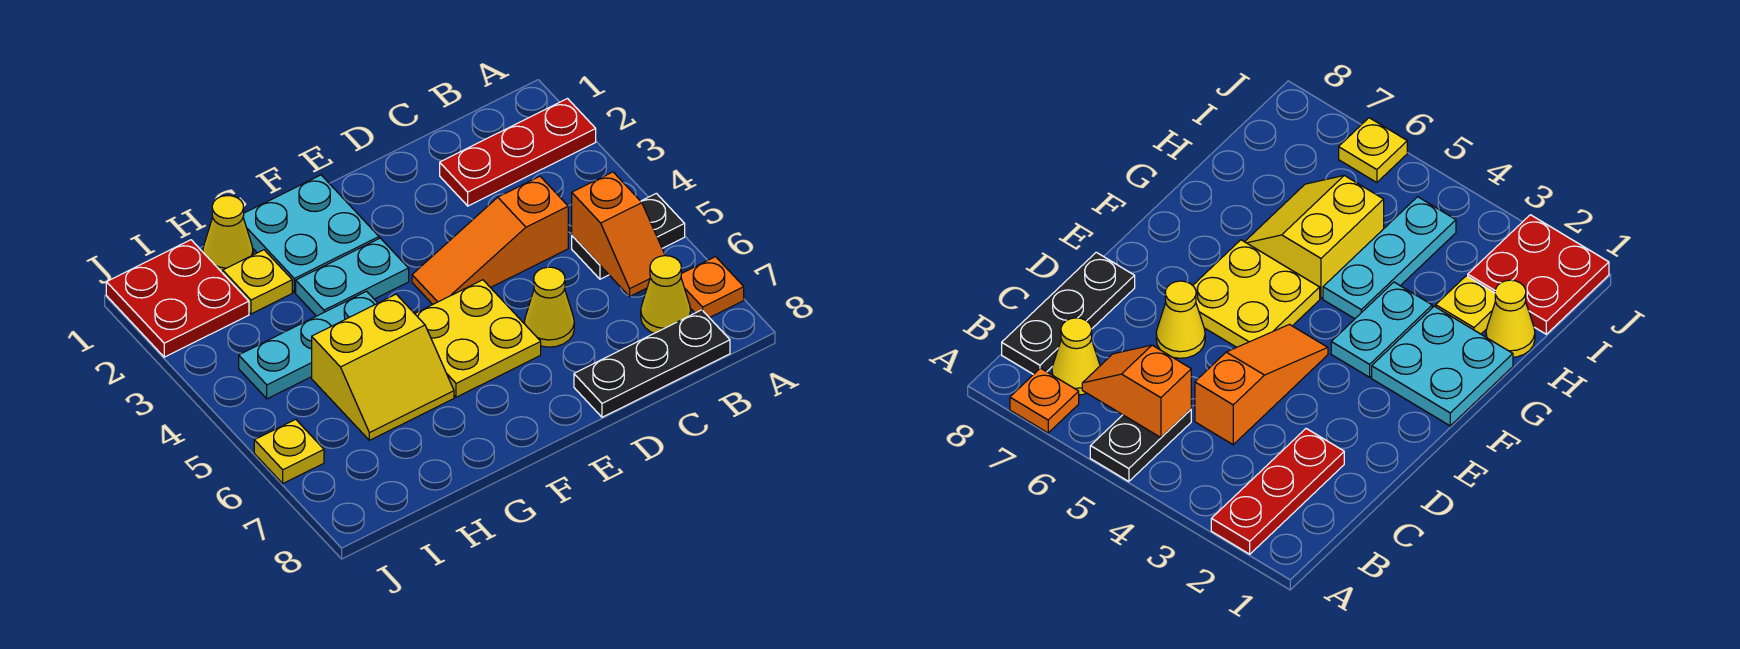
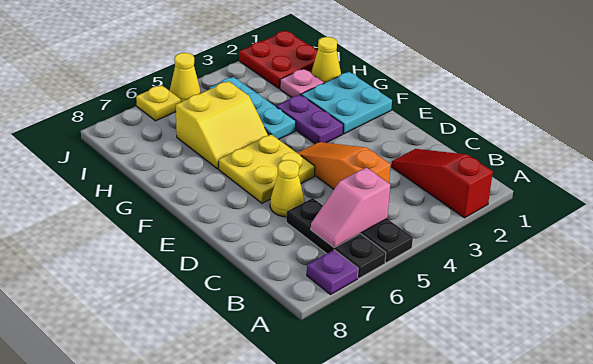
red 1x3 plate [440,99,596,206] -> red 1x3 slope [391,149,493,218]
orange 1x1 plate [681,257,744,318] -> purple 1x1 plate [307,250,358,294]
orange 1x2 slope [572,172,665,296] -> pink 1x2 slope [311,167,390,247]
yellow 1x1 cone [641,256,691,333] -> yellow 1x1 cone moved to [170,53,201,102]
black 1x3 plate [574,310,730,417] -> black 1x3 plate moved to [286,198,386,278]
cyan 1x2 plate [296,238,409,316] -> purple 1x2 plate [276,95,343,144]
yellow 2x2 slope [312,294,454,440] -> yellow 2x2 slope turned to [176,81,268,169]
yellow 1x1 plate [223,250,292,314] -> pink 1x1 plate [280,69,324,98]

